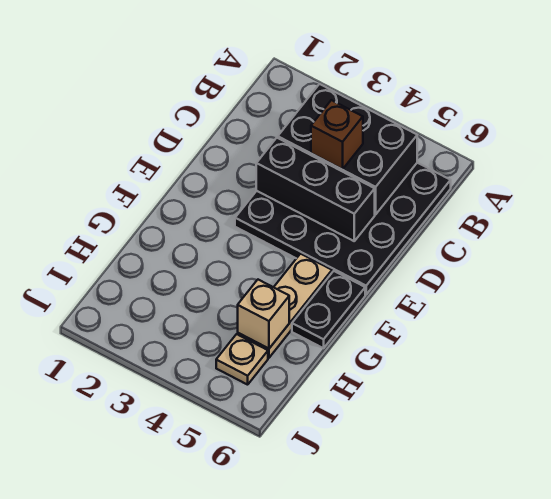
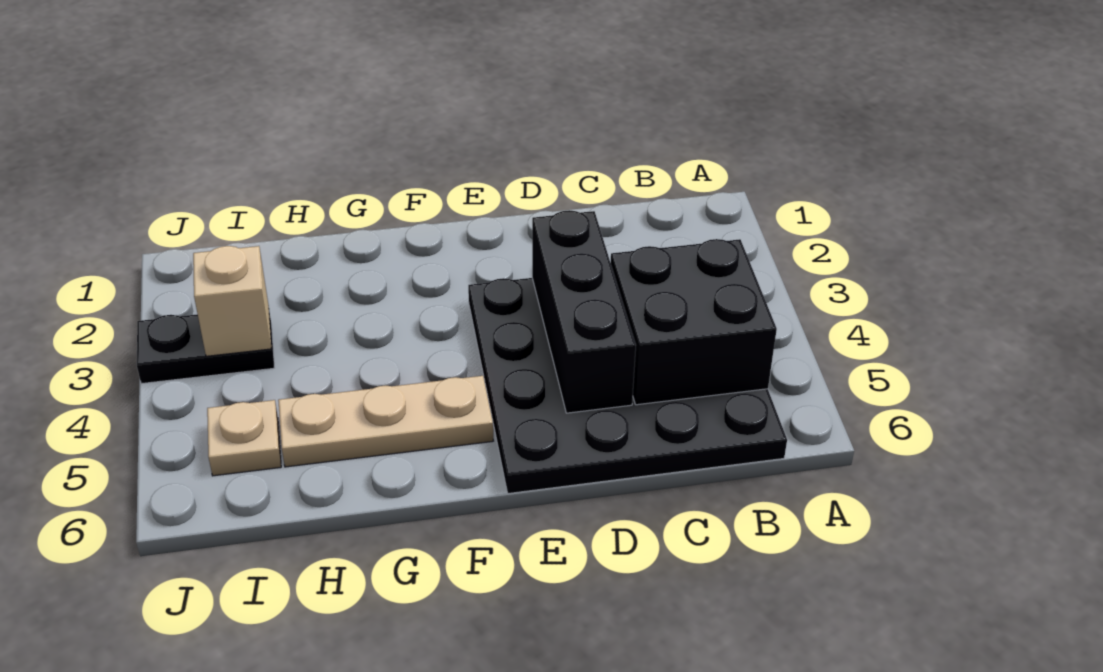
black 2x3 brick [278,84,417,214] -> black 2x2 brick [611,239,777,405]
brown 1x1 brick [311,100,363,170] -> none
black 1x2 plate [292,271,365,348] -> black 1x2 plate moved to [137,312,274,384]
tan 1x1 brick [238,280,289,349] -> tan 1x1 brick moved to [193,246,271,356]

